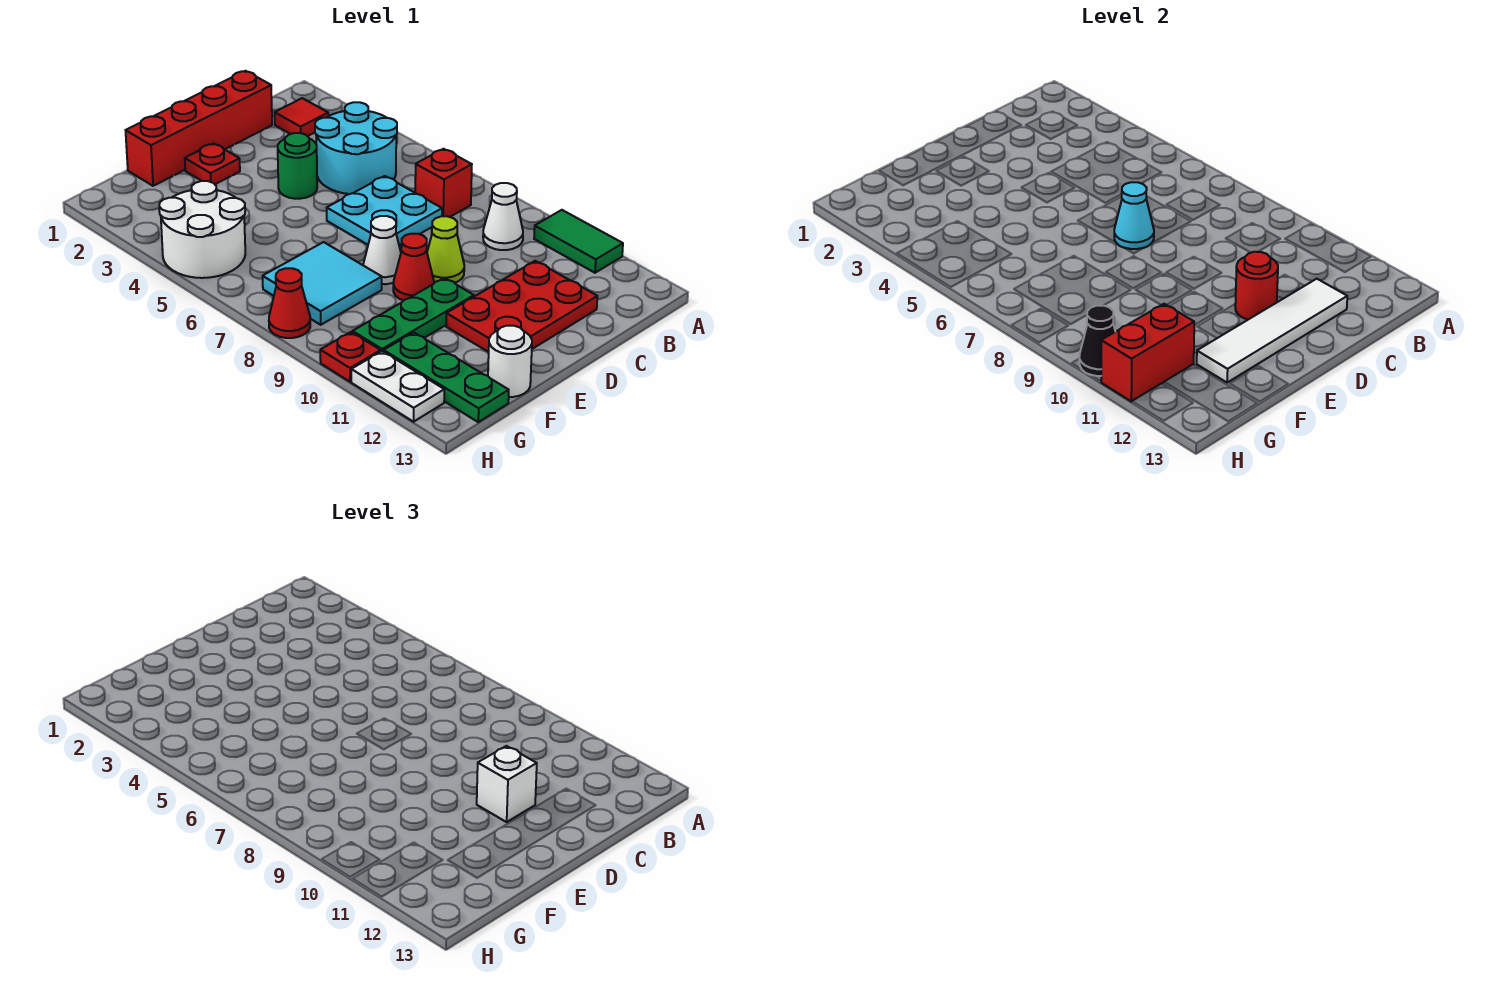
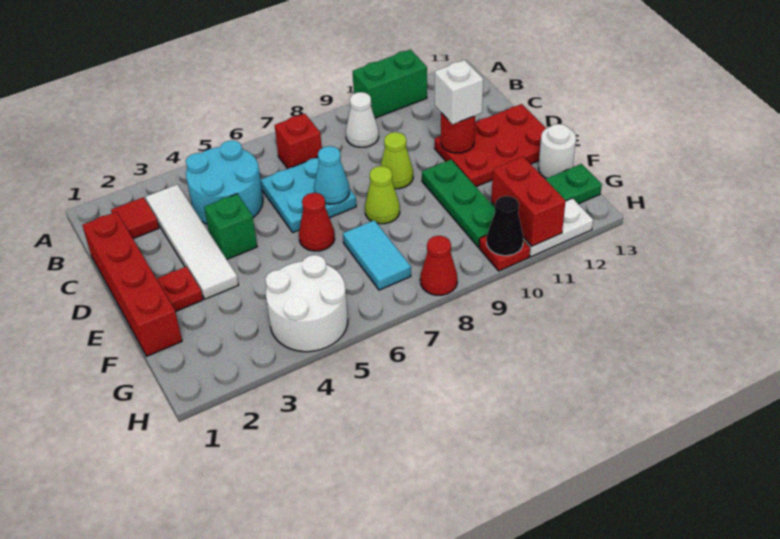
green 1x2 tile [534,210,623,273] -> green 1x2 brick [353,50,427,118]
red 2x3 plate [446,261,597,352] -> red 2x3 plate turned to [435,104,546,187]
white 1x4 tile [1197,279,1347,382] -> white 1x4 tile moved to [146,184,239,299]
green 1x1 round brick [278,133,317,199] -> green 1x1 brick [204,194,257,259]
white 1x1 cone [363,216,401,284] -> lime 1x1 cone [365,166,400,224]
red 1x1 cone [393,234,434,301] -> red 1x1 cone moved to [299,193,335,251]
cyan 2x2 tile [263,242,382,325] -> cyan 1x2 tile [343,220,411,290]

